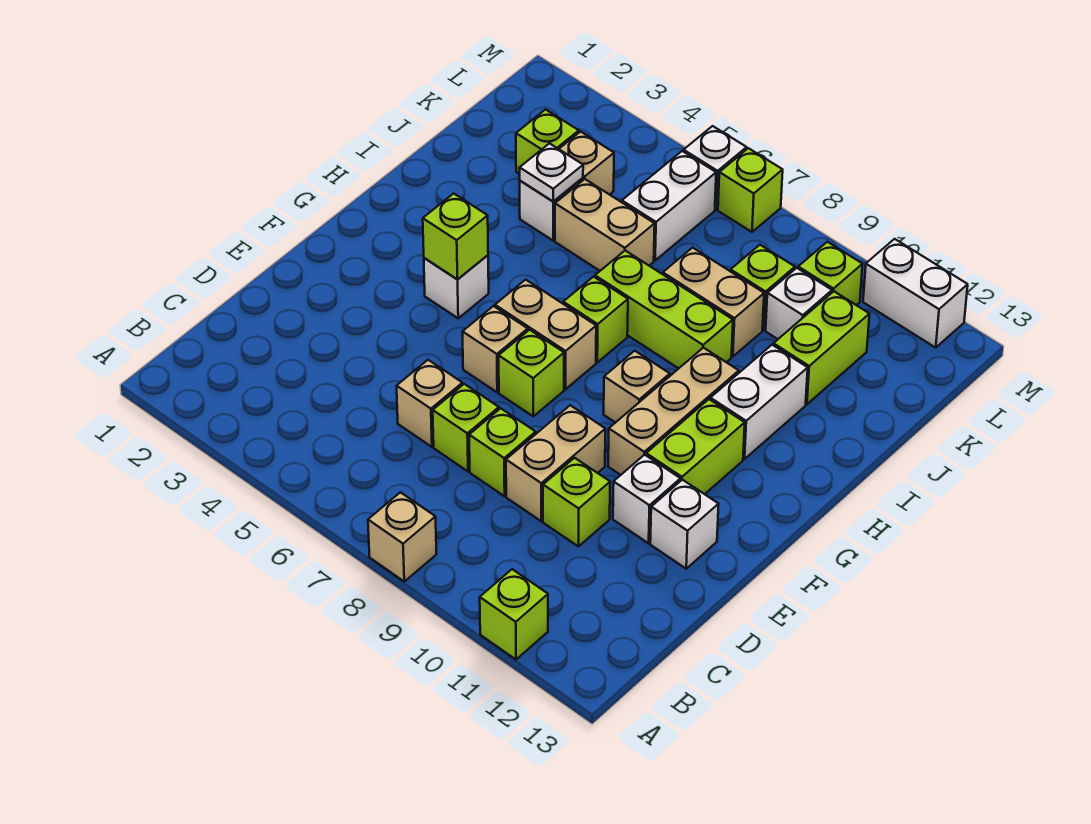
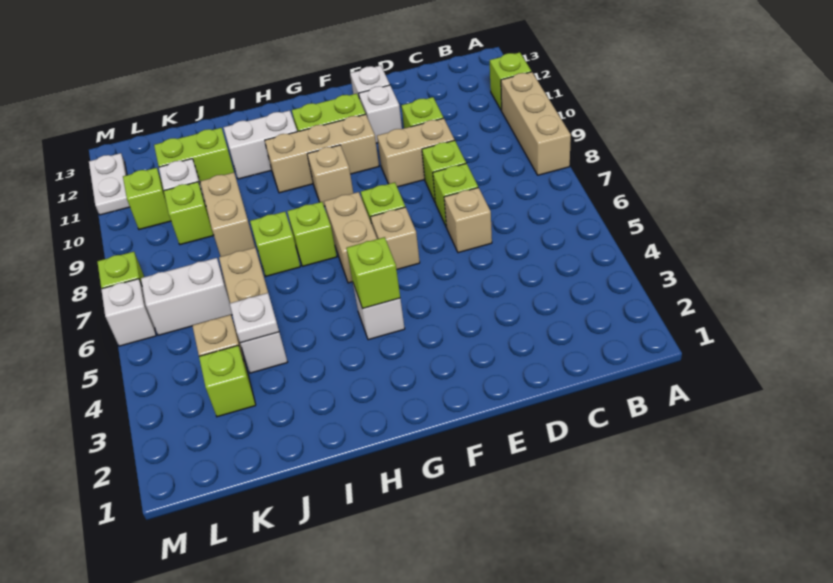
tan 1x1 brick [368,492,436,581] -> tan 1x3 brick [501,72,571,175]
lime 1x3 brick [595,251,733,369] -> lime 1x1 brick [250,212,300,276]
white 1x2 brick [863,239,968,348] -> white 1x2 plate [89,153,130,215]

